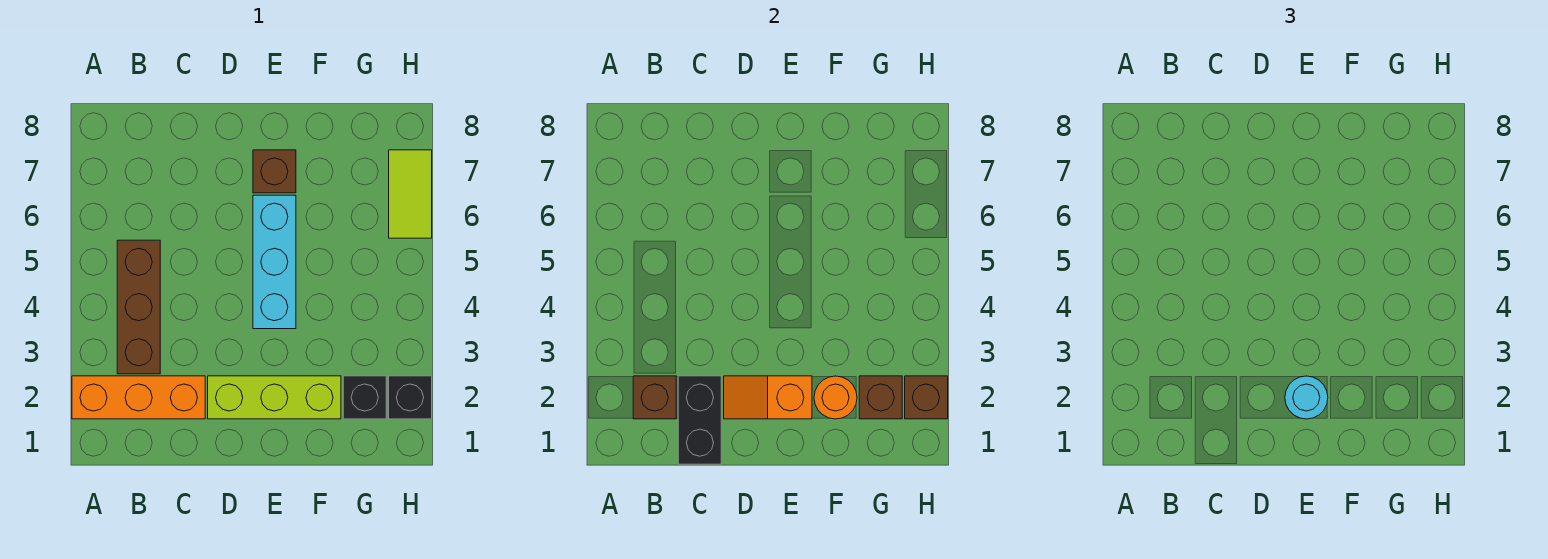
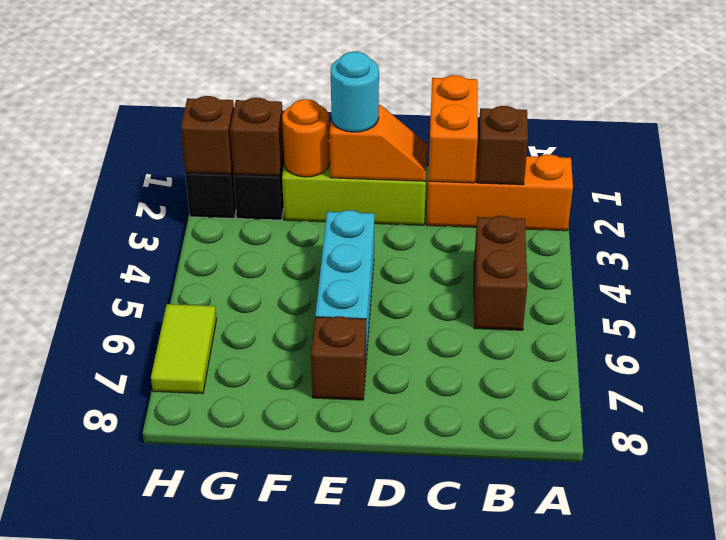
brown 1x3 brick [117,240,160,374] -> brown 1x2 brick [474,216,527,330]
black 1x2 brick [678,376,721,464] -> orange 1x2 brick [428,75,478,183]

